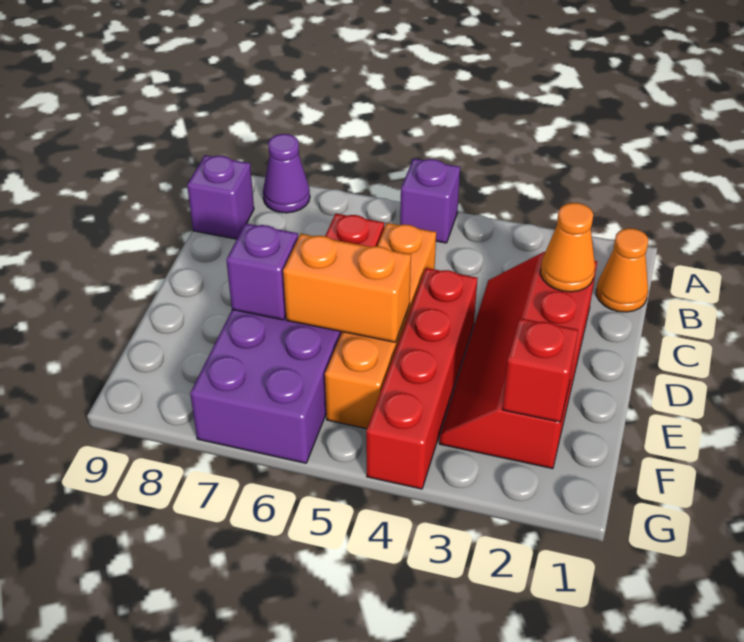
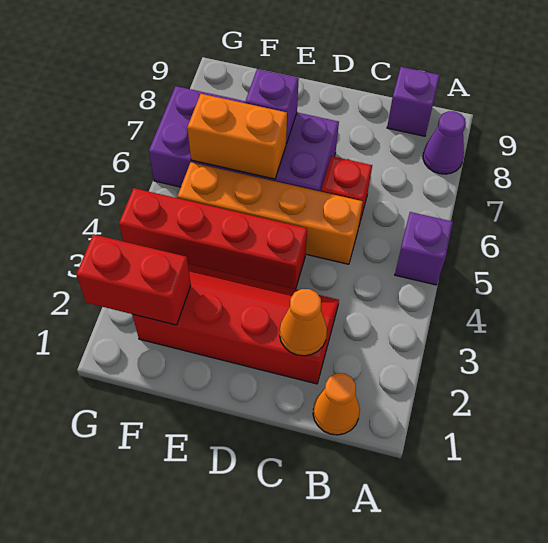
orange 1x2 brick [283,234,411,342] -> orange 1x2 brick turned to [187,94,287,179]
red 1x1 brick [502,318,578,422] -> red 1x2 brick [76,234,191,325]

